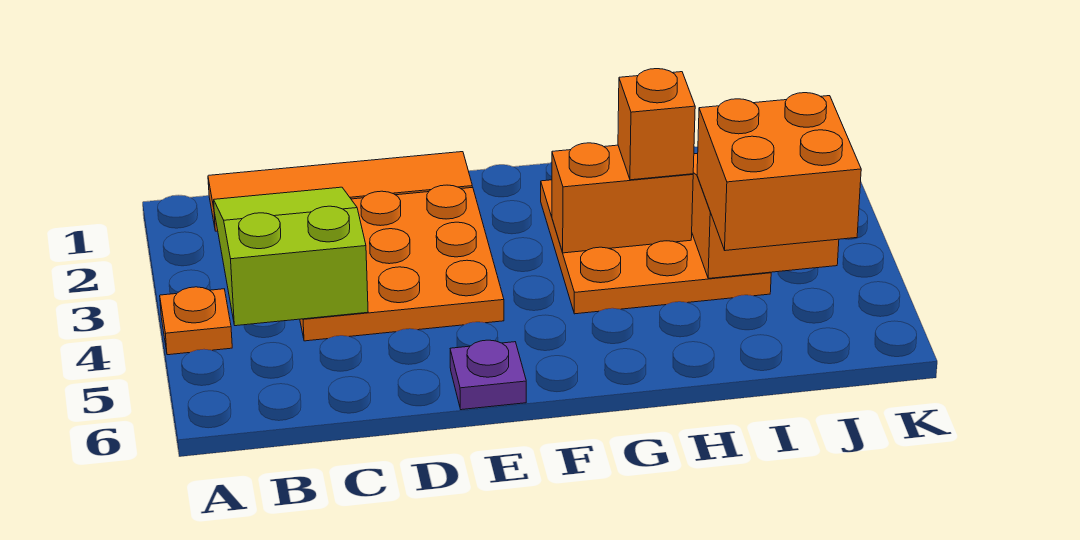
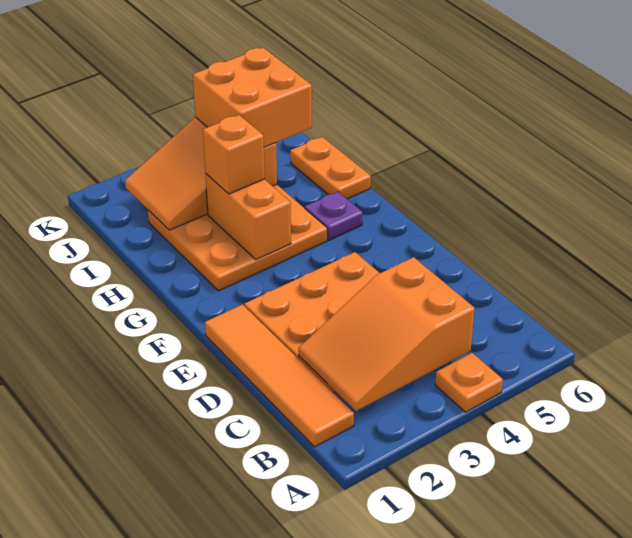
lime 2x3 slope [214,187,368,326] -> orange 2x3 slope [298,257,475,411]
purple 1x1 plate [450,340,526,410] -> purple 1x1 plate moved to [305,192,363,240]
none -> orange 1x2 plate [290,137,371,199]

